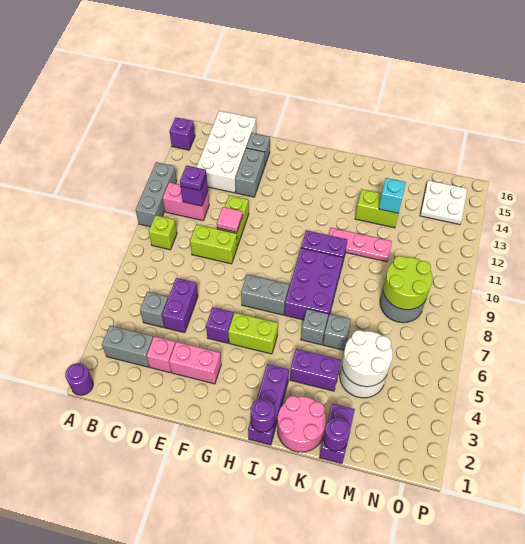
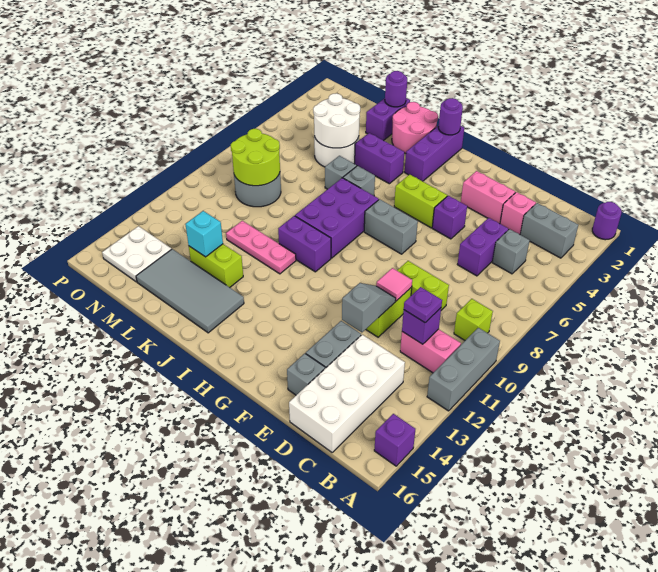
none -> grey 1x2 slope [342,283,396,332]
none -> grey 2x4 tile [136,249,244,333]

